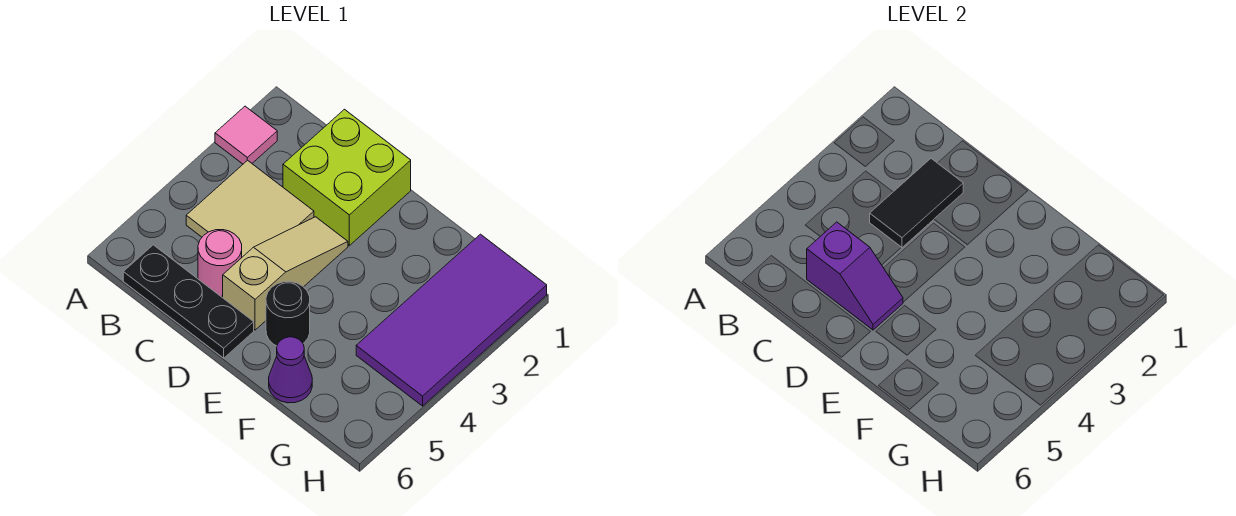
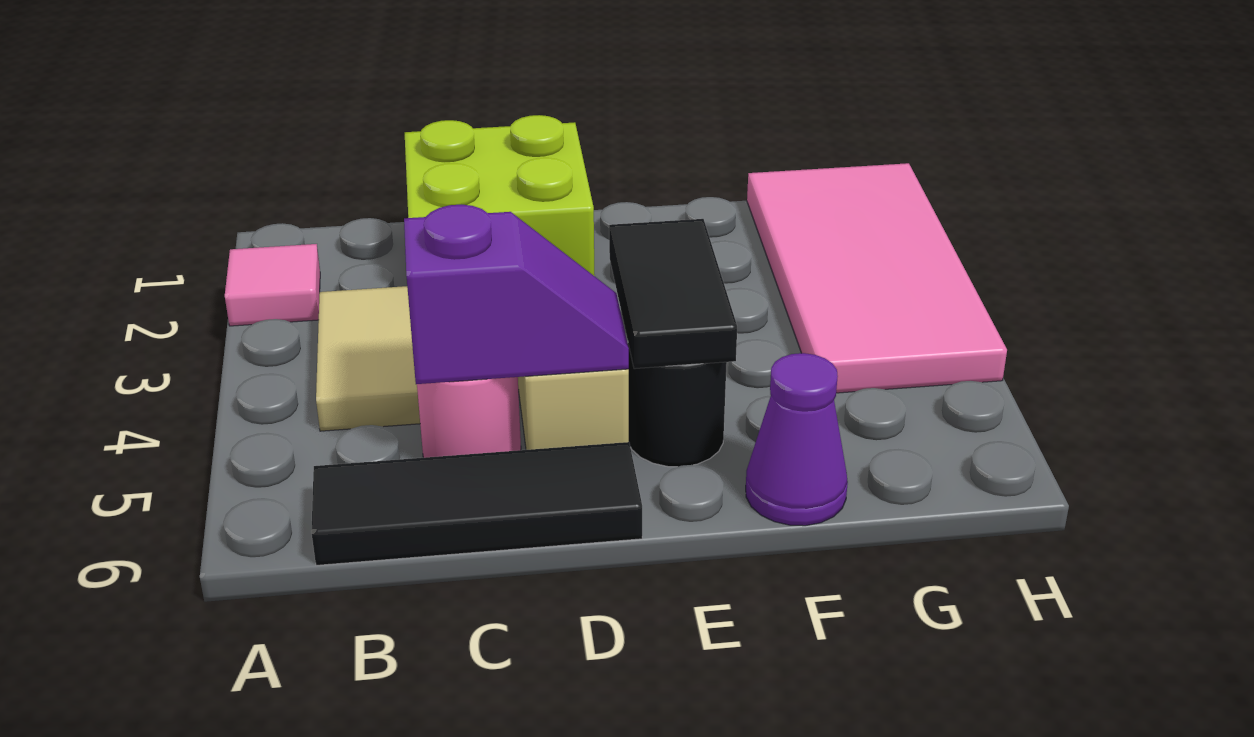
black 1x3 plate [123,245,254,358] -> black 1x3 tile [311,442,642,565]
black 1x2 tile [870,158,963,248] -> black 1x2 tile moved to [609,219,737,369]
purple 2x4 tile [356,234,547,406] -> pink 2x4 tile [747,163,1007,393]

